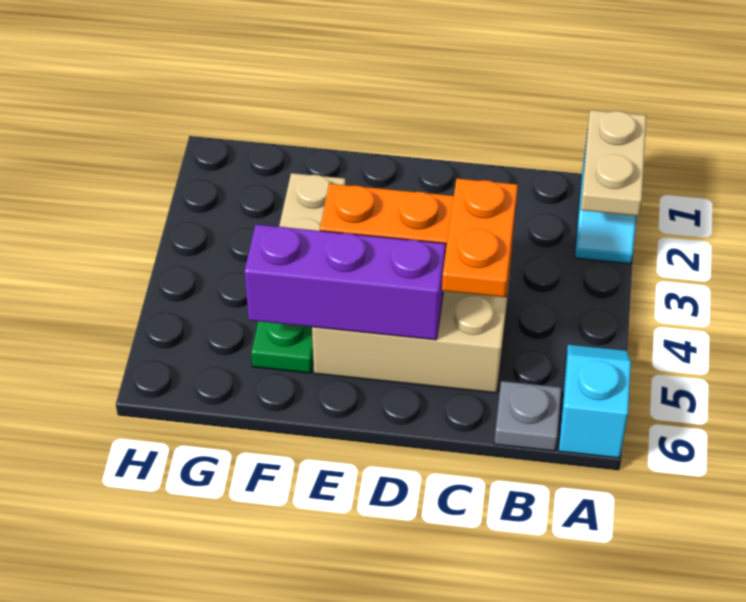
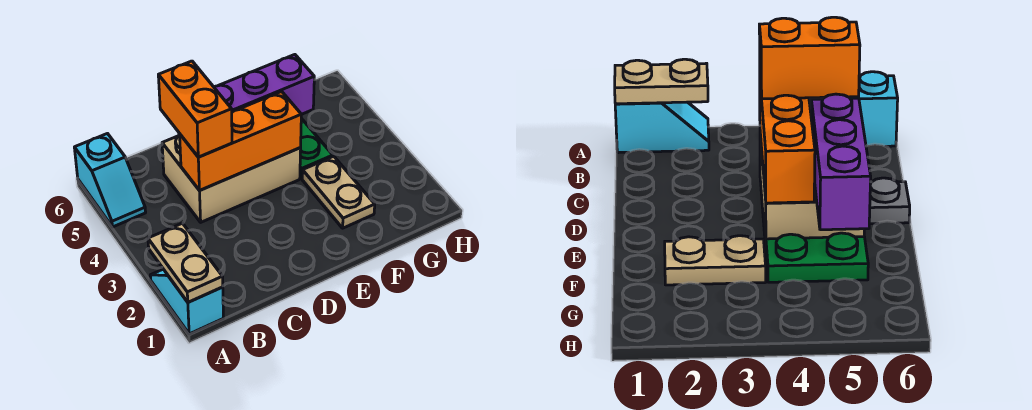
grey 1x1 plate [494,381,561,451] -> grey 1x1 plate moved to [869,178,910,224]
orange 1x2 plate [442,179,518,297] -> orange 1x2 brick [158,61,232,157]

